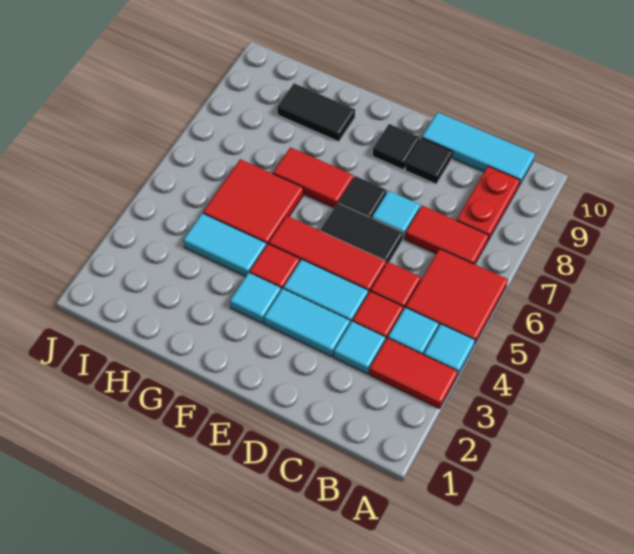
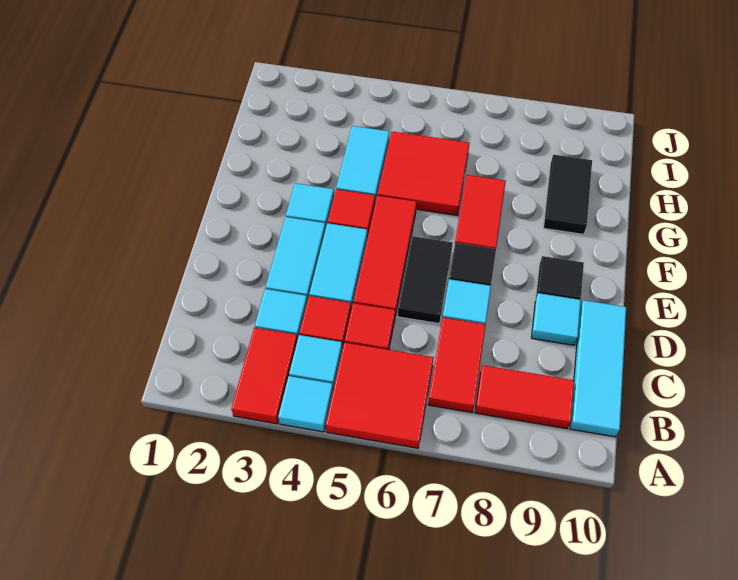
red 1x2 plate [457,166,520,240] -> red 1x2 tile [475,365,574,429]
black 1x1 tile [405,138,453,184] -> cyan 1x1 tile [531,293,581,345]

